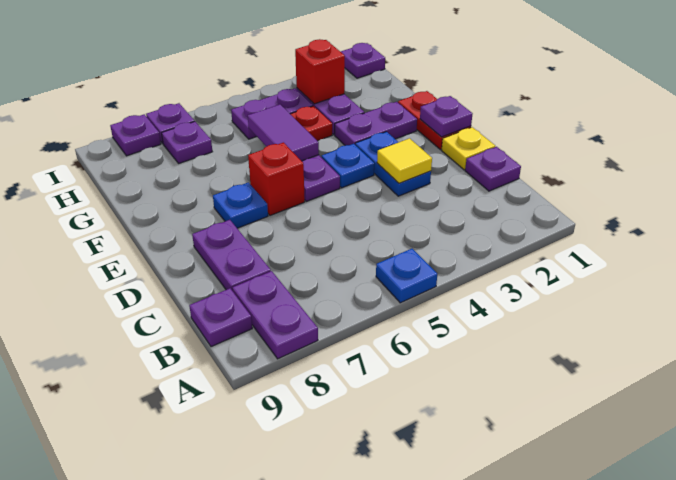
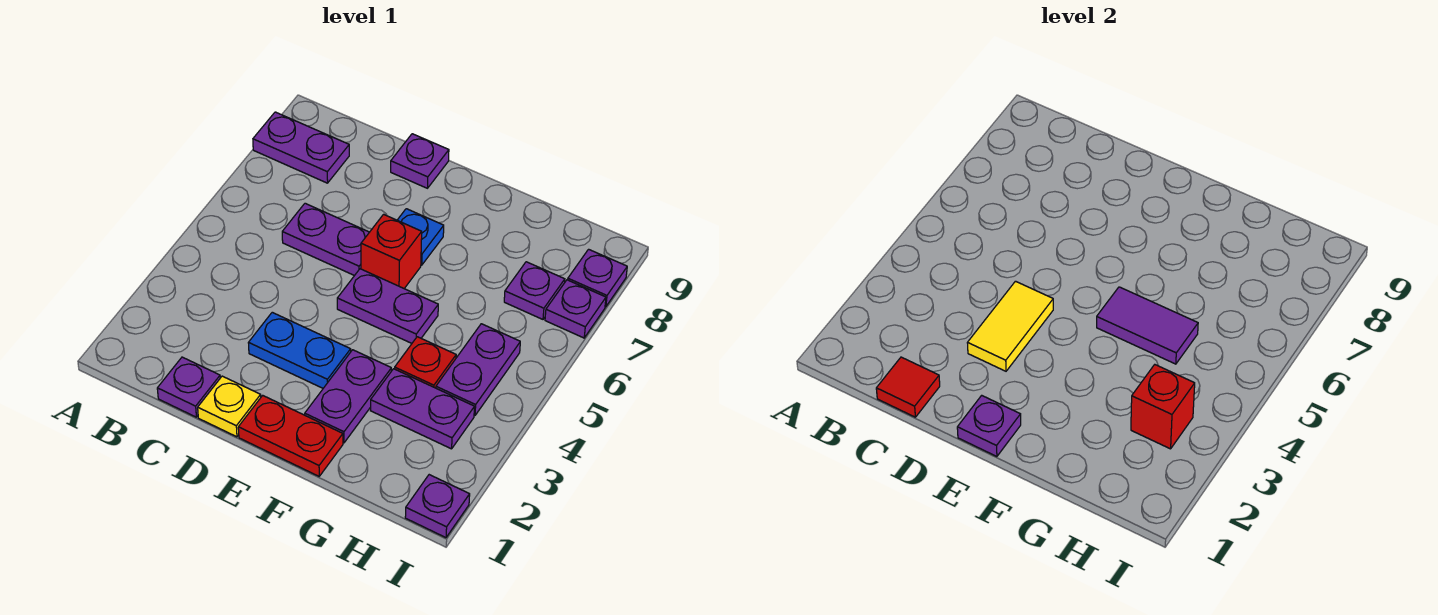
blue 1x1 plate [376,249,437,303] -> none
purple 1x1 plate [189,288,252,347] -> purple 1x1 plate moved to [391,134,449,188]
none -> red 1x1 tile [876,357,940,417]
purple 1x2 plate [192,220,271,291] -> purple 1x2 plate moved to [282,203,369,276]
yellow 1x1 tile [377,138,432,183] -> yellow 1x2 tile [968,281,1053,371]
blue 1x1 plate [322,144,374,188] -> none

